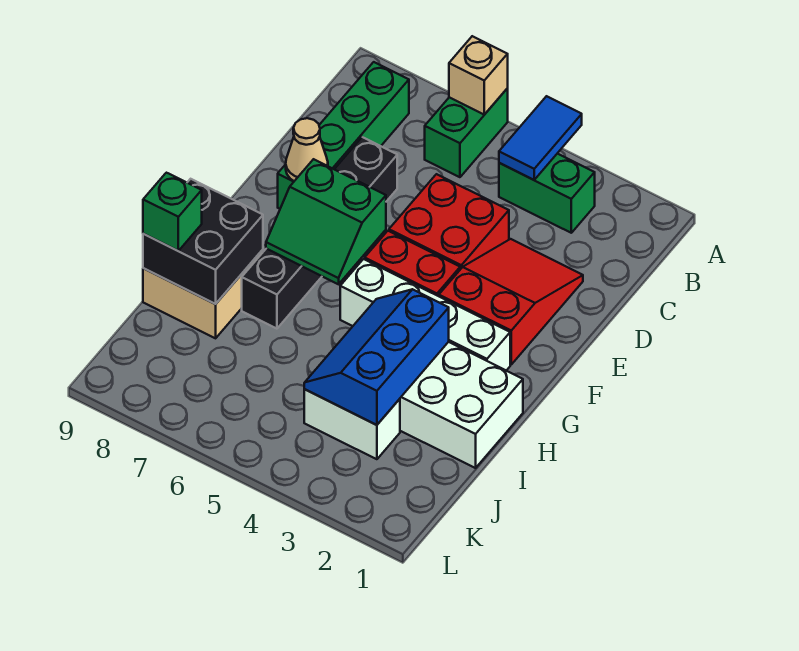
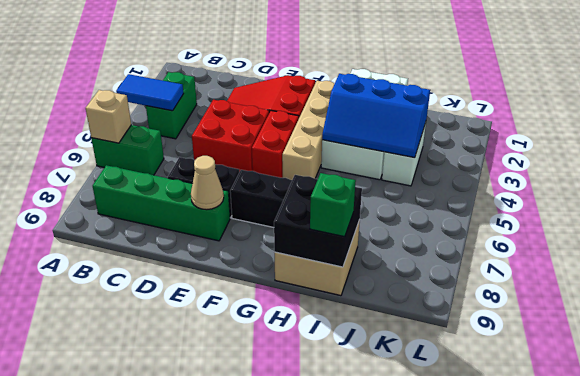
green 2x2 slope [266,159,386,284] -> none
white 1x4 brick [340,259,510,371] -> tan 1x4 brick [282,81,334,180]

